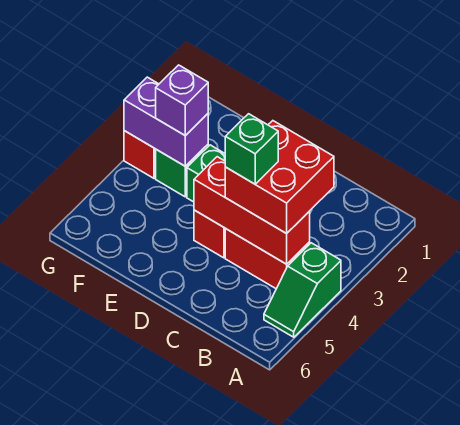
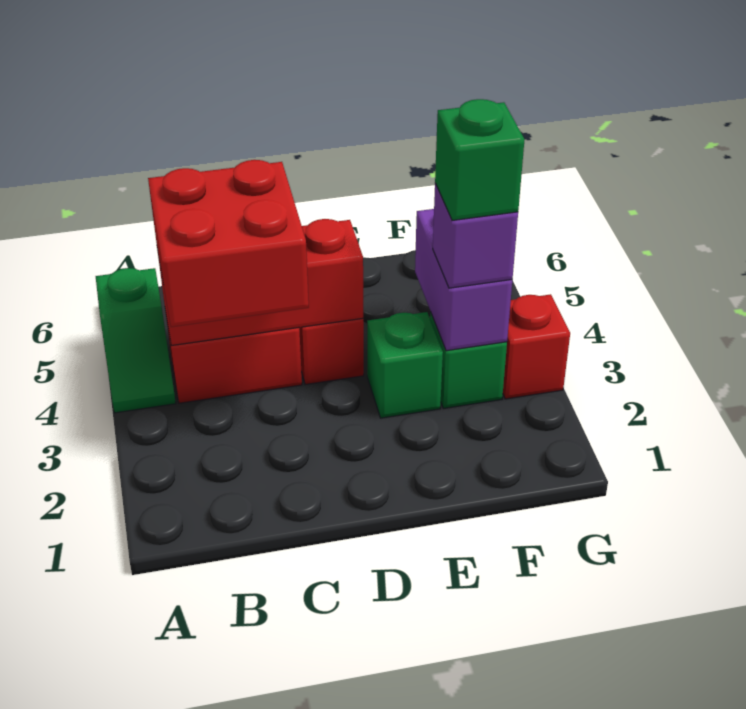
green 1x2 slope [264,243,341,337] -> green 1x2 slope turned to [96,268,176,413]
green 1x1 brick [225,114,278,184] -> green 1x1 brick moved to [435,99,525,220]
purple 1x2 brick [124,77,208,166] -> purple 1x2 brick turned to [415,209,512,351]

